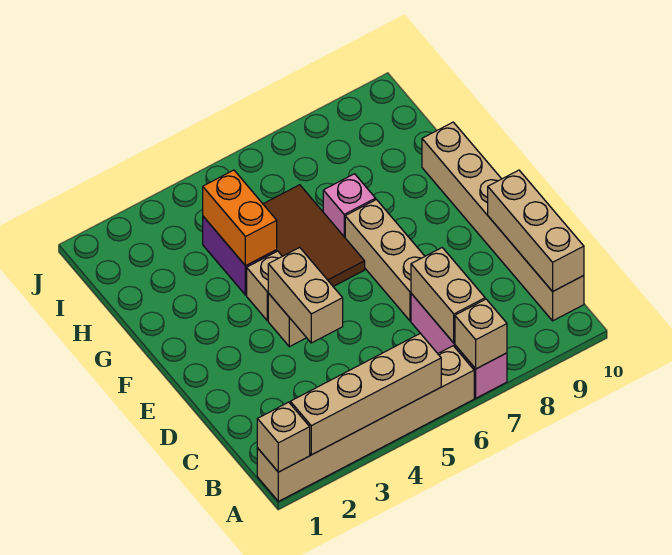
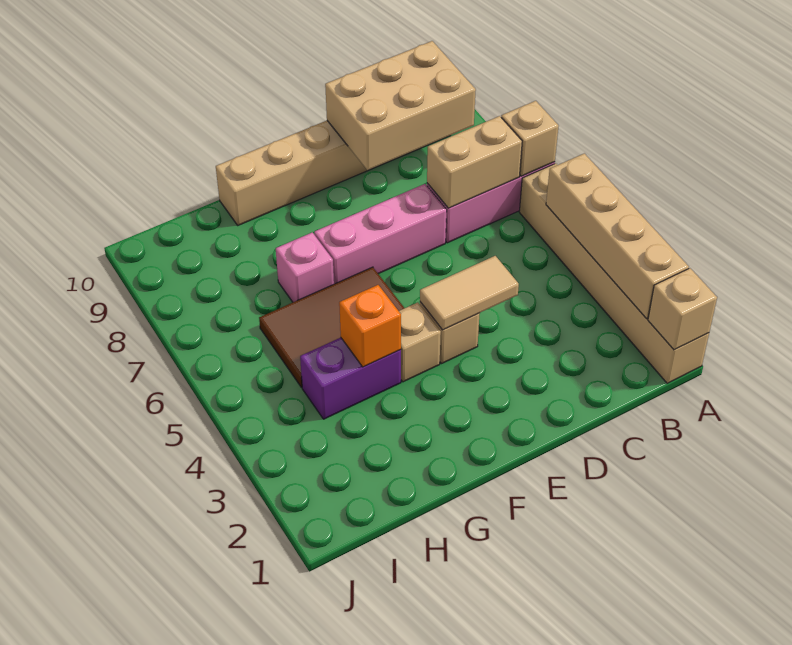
tan 1x3 brick [488,170,584,292] -> tan 2x3 brick [325,41,476,170]
tan 1x2 brick [268,247,343,343] -> tan 1x2 tile [420,256,519,330]
tan 1x3 brick [345,200,425,321] -> pink 1x3 brick [314,184,447,284]
orange 1x2 brick [203,170,277,266] -> orange 1x1 brick [339,285,401,367]

